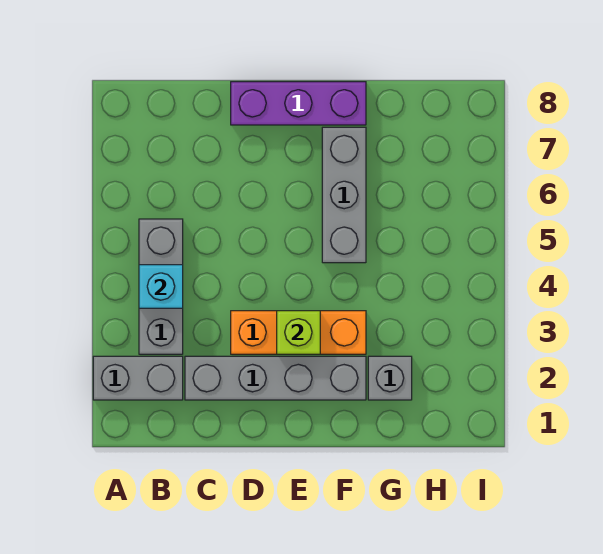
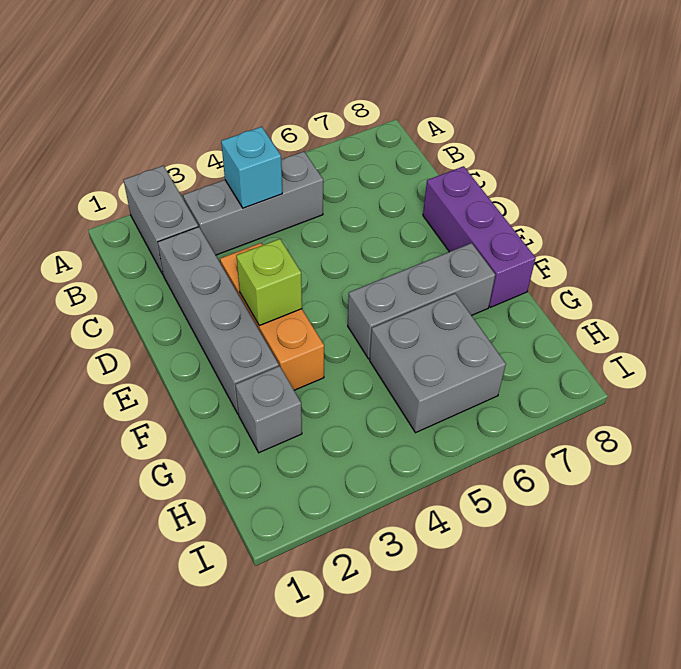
none -> grey 2x2 brick [370,293,506,433]

